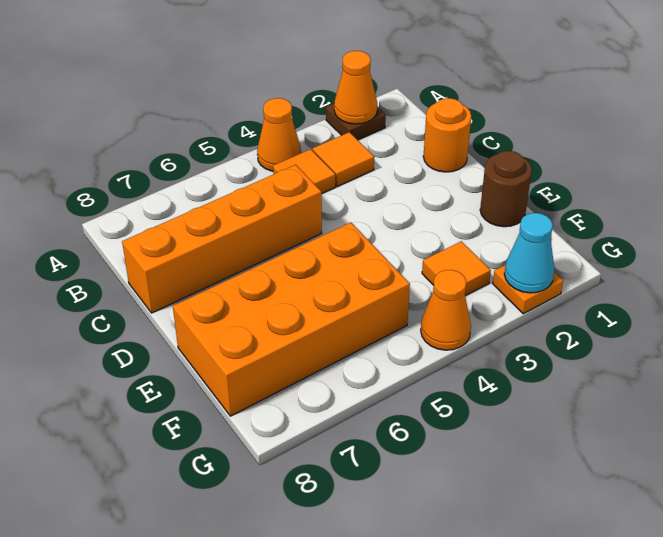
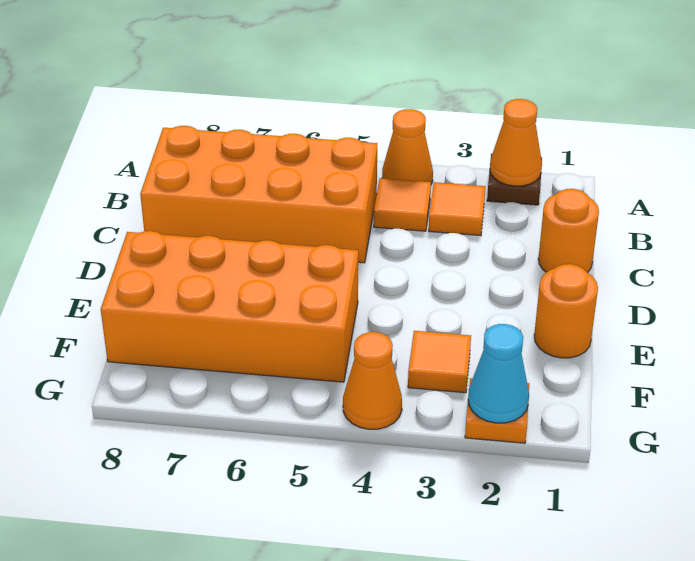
orange 1x4 brick [122,165,322,313] -> orange 2x4 brick [140,126,377,263]
brown 1x1 round brick [480,151,532,227] -> orange 1x1 round brick [534,264,598,358]

